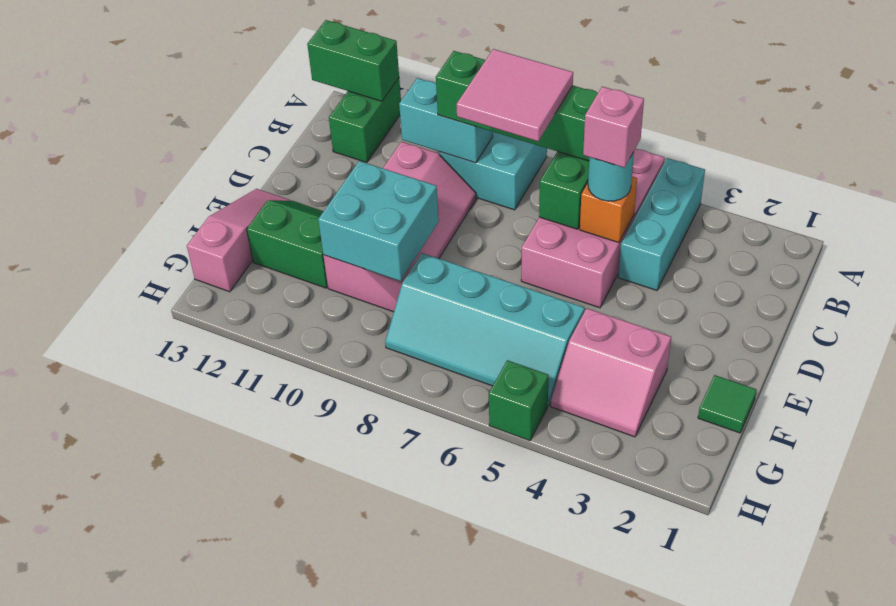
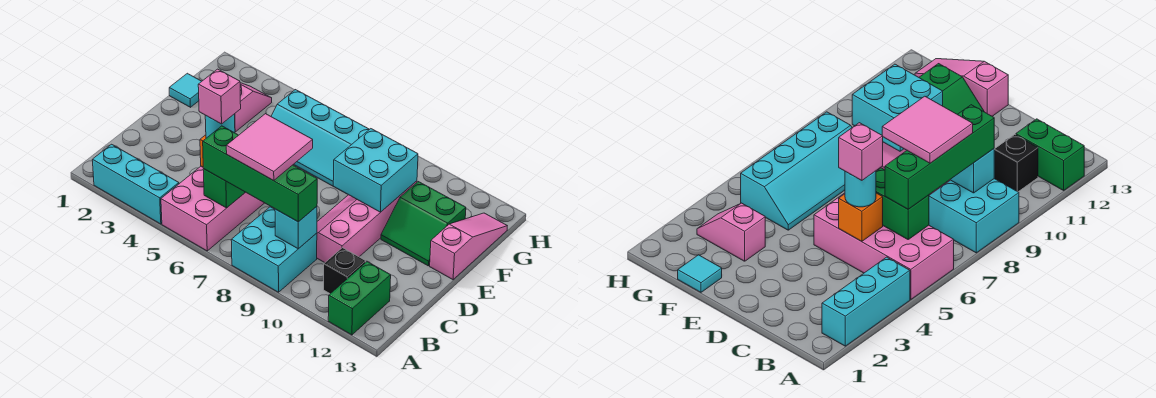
cyan 1x3 brick [618,158,705,290] -> cyan 1x3 brick turned to [92,144,179,224]
green 1x2 brick [307,20,399,101] -> none
cyan 1x2 brick [399,78,493,163] -> cyan 1x1 brick [275,206,317,249]
none -> black 1x1 brick [324,248,366,294]
pink 1x3 slope [187,189,290,292] -> pink 1x3 slope turned to [430,213,507,280]
green 1x1 tile [698,375,756,433] -> cyan 1x1 tile [169,73,202,107]
pink 2x2 slope [551,308,671,437] -> pink 1x2 slope [235,83,272,132]
cyan 2x4 slope [385,253,584,406] -> cyan 2x4 slope turned to [271,90,369,186]
green 1x1 brick [489,360,549,441] -> none

